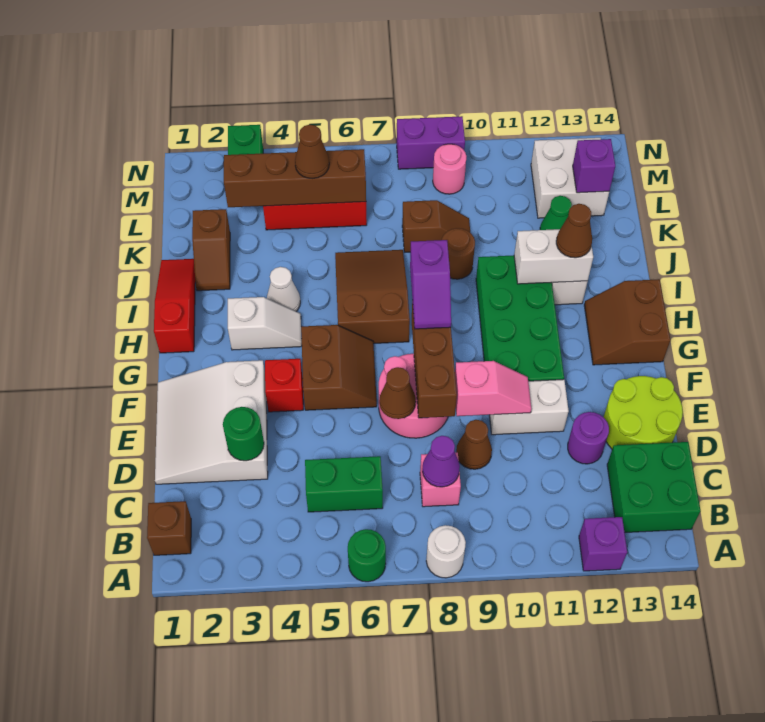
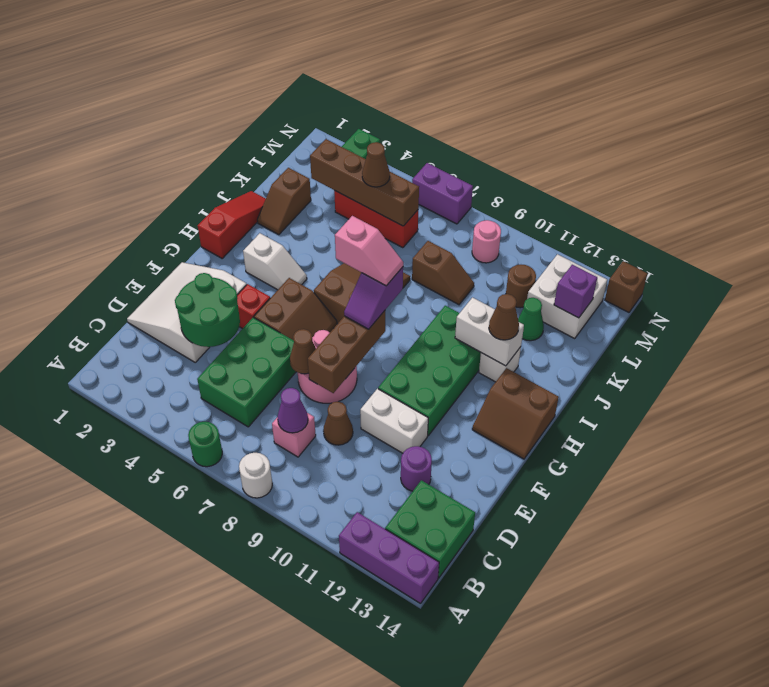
purple 1x1 brick [579,517,627,571] -> purple 1x3 brick [339,512,439,604]
brown 1x1 brick [147,501,191,555] -> brown 1x1 brick moved to [605,261,647,312]
green 1x2 brick [305,456,383,512] -> green 2x3 brick [197,317,296,427]
green 1x1 round brick [223,407,264,461] -> green 2x2 round brick [175,273,240,347]
lime 2x2 round brick [604,376,683,449] -> none
pink 1x2 slope [455,361,531,416] -> pink 1x2 slope moved to [335,216,403,286]
brown 2x2 slope [584,279,670,365] -> brown 2x2 slope turned to [472,368,559,459]
white 1x1 cone [267,267,300,311] -> none
brown 1x1 round brick [442,228,475,279] -> brown 1x1 round brick moved to [506,265,536,308]
purple 1x2 brick [397,116,465,169] -> purple 1x2 brick moved to [412,163,473,224]

